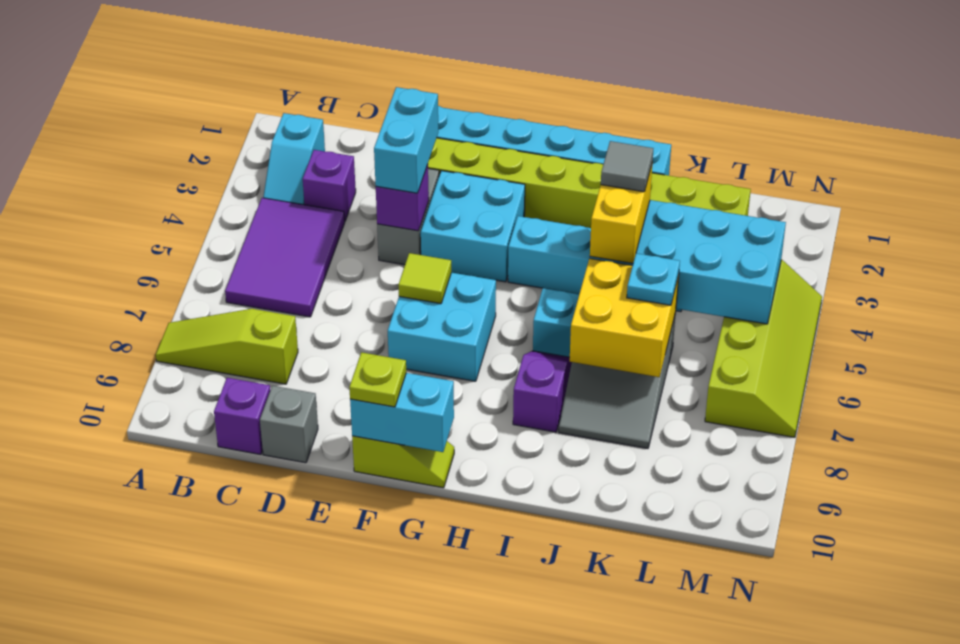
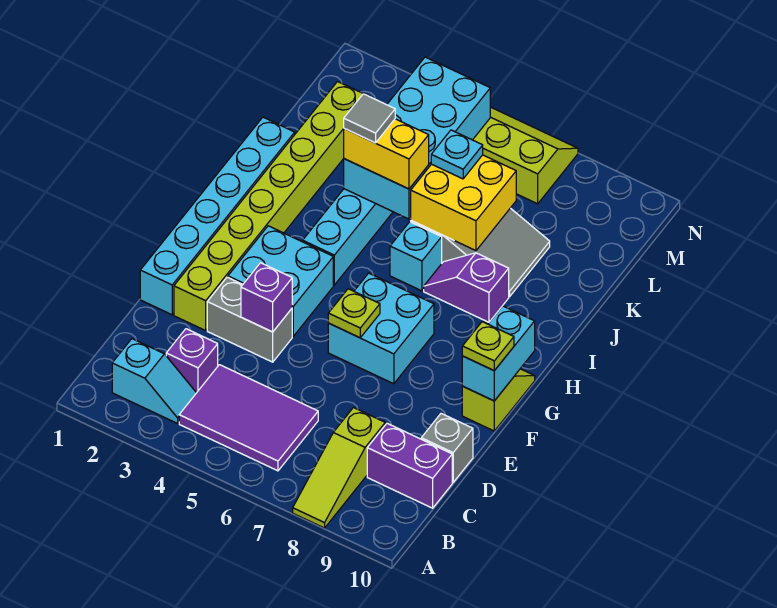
purple 1x1 brick [214,378,270,454] -> purple 1x2 brick [367,423,452,508]
cyan 1x2 brick [374,87,438,193] -> none
lime 1x1 tile [398,253,451,304] -> lime 1x1 plate [328,289,380,338]

